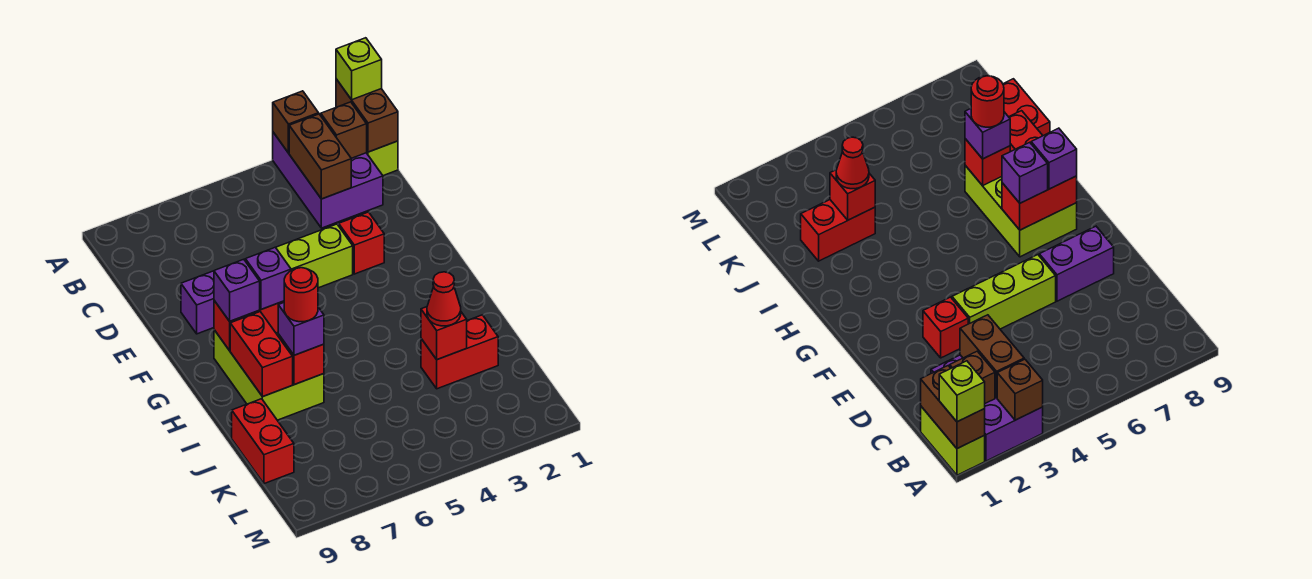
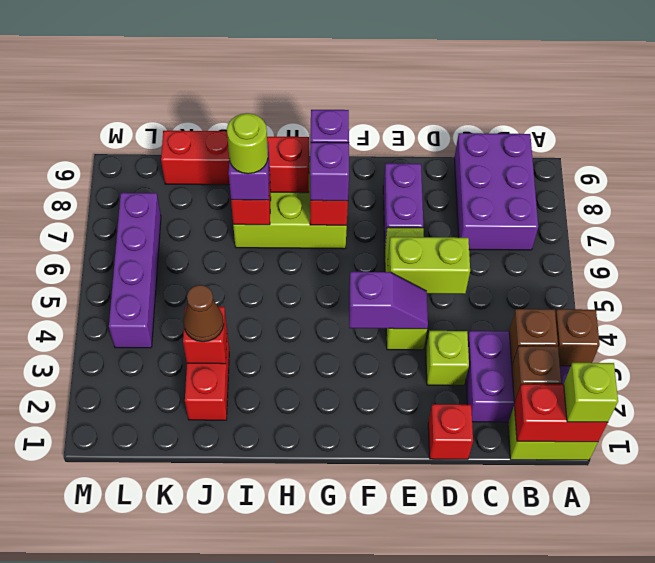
brown 1x2 brick [336,79,398,152] -> red 1x2 brick [514,384,608,442]
brown 1x2 brick [289,114,351,199] -> brown 1x1 brick [509,309,558,365]
none -> purple 2x3 brick [454,133,538,250]
none -> lime 1x1 brick [426,331,469,385]
none -> lime 1x2 brick [388,237,470,294]
red 1x1 brick [339,212,384,274] -> red 1x1 brick moved to [428,404,473,459]
none -> purple 1x2 slope [349,272,428,329]
red 1x1 round brick [284,268,318,322] -> lime 1x1 round brick [227,113,268,174]
red 1x1 cone [427,272,461,326] -> brown 1x1 cone [183,285,224,342]
none -> purple 1x4 brick [109,193,161,348]

